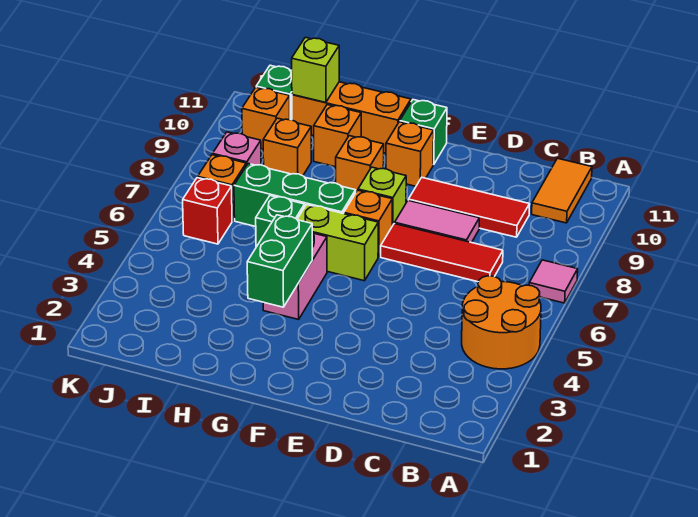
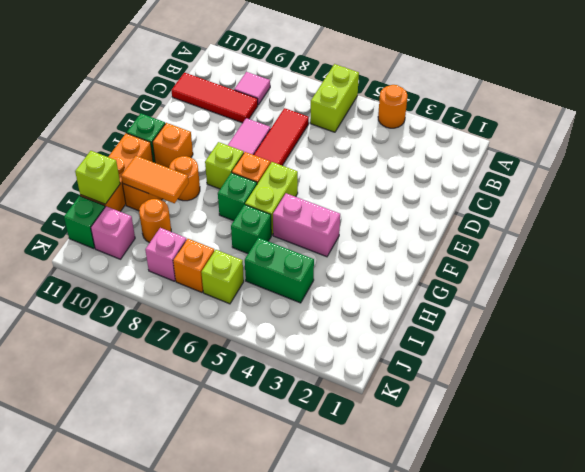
orange 2x2 round brick [462,276,541,369] -> orange 1x1 round brick [378,85,407,128]
none -> lime 1x2 brick [310,64,359,132]
pink 1x1 tile [529,260,578,303] -> pink 1x1 tile moved to [234,72,270,105]
orange 1x2 tile [532,158,592,223] -> orange 1x2 tile moved to [121,156,189,203]
red 1x3 tile [408,178,530,237] -> red 1x3 tile turned to [171,73,258,123]
green 1x2 brick [247,215,312,307] -> green 1x2 brick moved to [245,238,314,303]
green 1x3 brick [234,164,356,227] -> green 1x1 brick [218,173,257,221]
orange 1x1 brick [336,136,384,192] -> orange 1x1 round brick [169,156,200,201]
orange 1x1 brick [263,118,311,176] -> orange 1x1 round brick [139,199,171,243]
red 1x1 brick [183,178,232,244] -> lime 1x1 brick [201,250,244,304]
orange 1x1 brick [242,88,290,149] -> pink 1x1 brick [91,206,135,259]

